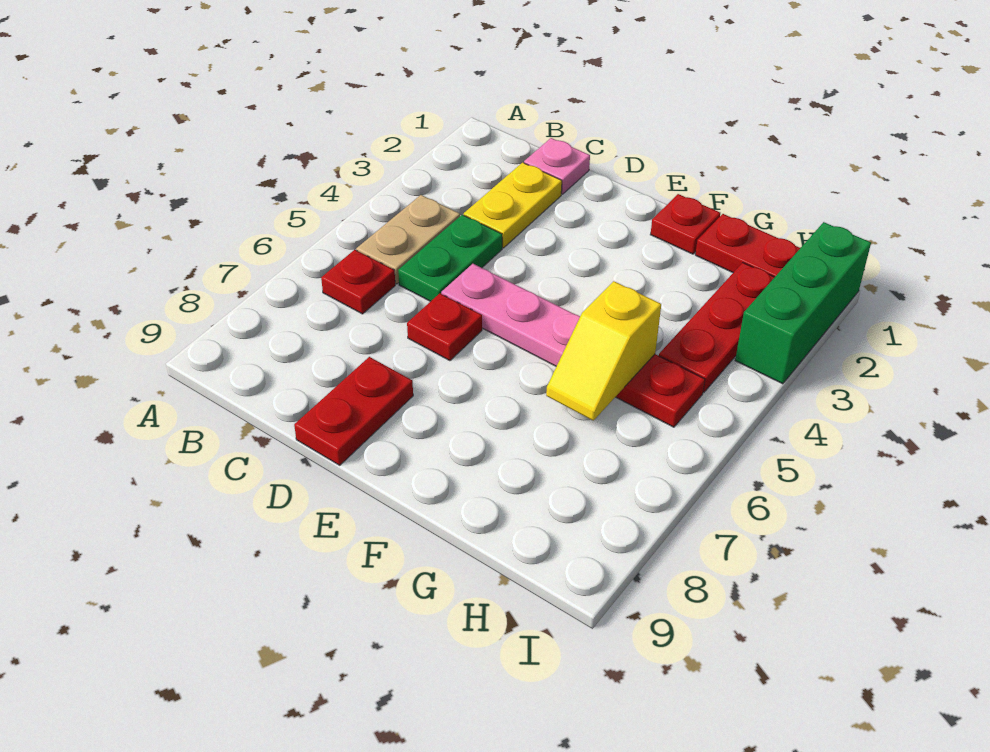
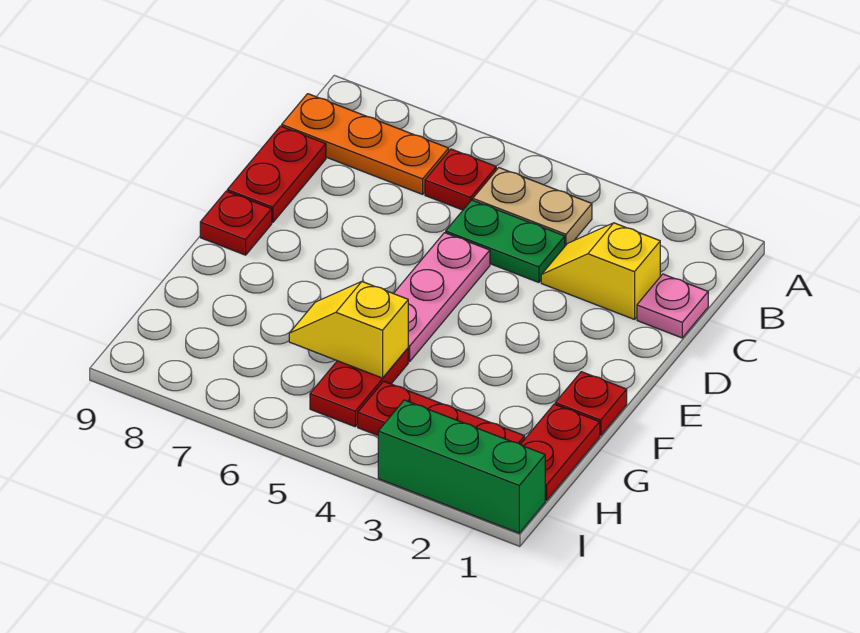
none -> orange 1x3 plate [282,94,449,194]
yellow 1x2 plate [464,163,562,248] -> yellow 1x2 slope [541,223,660,319]
red 1x1 plate [407,293,482,361] -> red 1x1 plate moved to [200,191,272,255]
red 1x2 plate [294,357,413,465] -> red 1x2 plate turned to [227,126,326,223]

